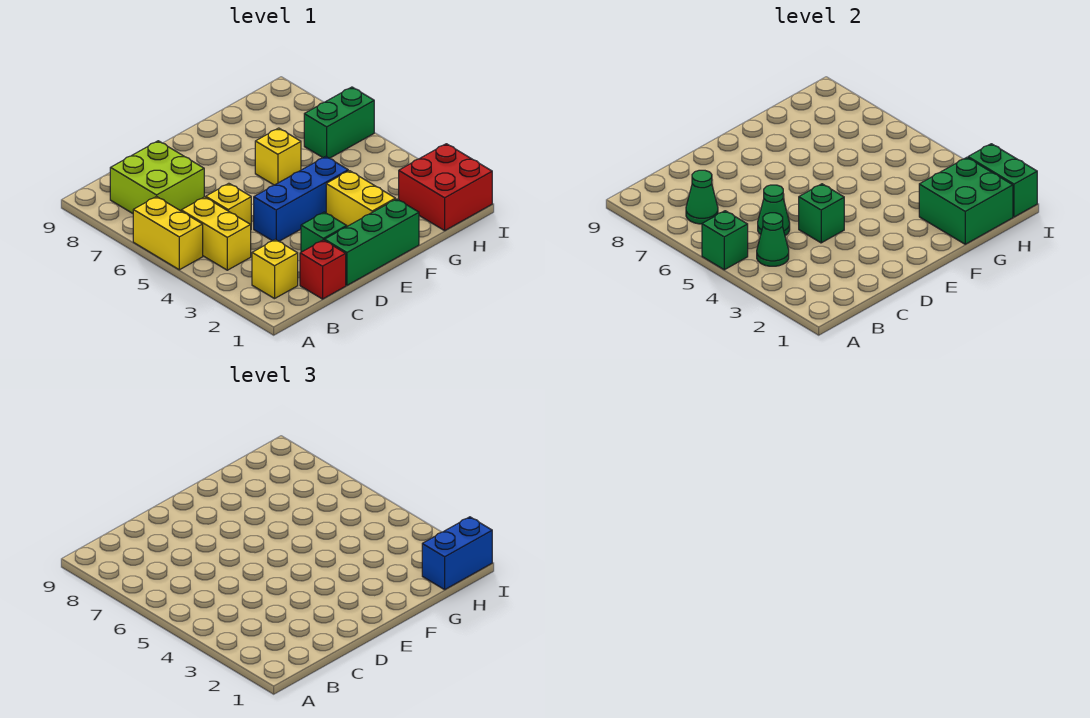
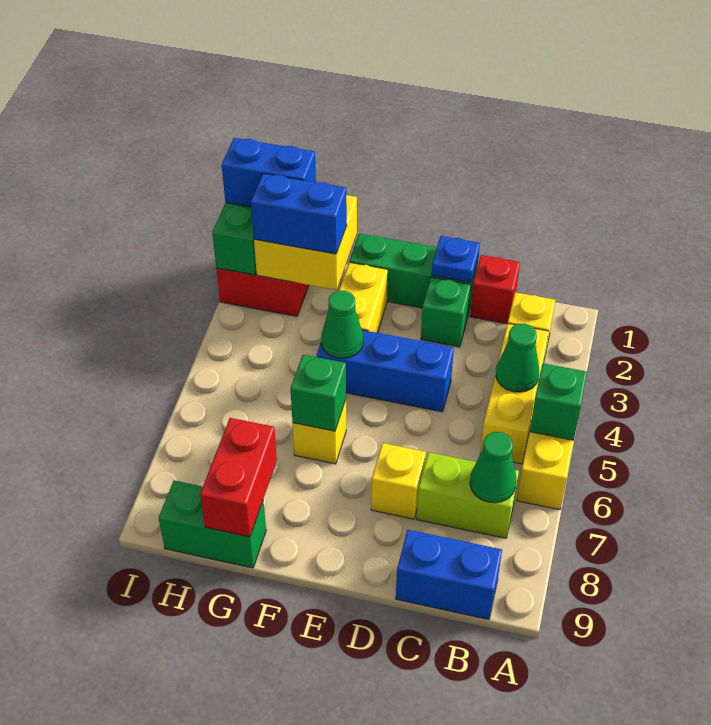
yellow 1x2 brick [181,197,251,270] -> yellow 1x3 brick [480,323,549,464]
lime 2x2 brick [110,141,204,213] -> lime 1x2 brick [417,452,519,538]
none -> blue 1x2 brick [396,530,502,620]
yellow 1x1 brick [206,183,251,225] -> yellow 1x1 brick moved to [371,443,426,519]
green 1x1 cone [758,185,790,236] -> green 1x1 cone moved to [321,291,363,358]
none -> blue 1x1 plate [432,236,480,282]
green 1x1 brick [799,184,844,243] -> green 1x1 brick moved to [291,355,346,431]
green 2x2 brick [919,157,1013,244] -> yellow 2x2 brick [254,195,357,290]
none -> blue 1x2 brick [251,173,347,254]
none -> red 1x2 brick [200,418,277,537]
green 1x2 brick [304,87,374,158] -> green 1x2 brick moved to [159,481,266,568]

